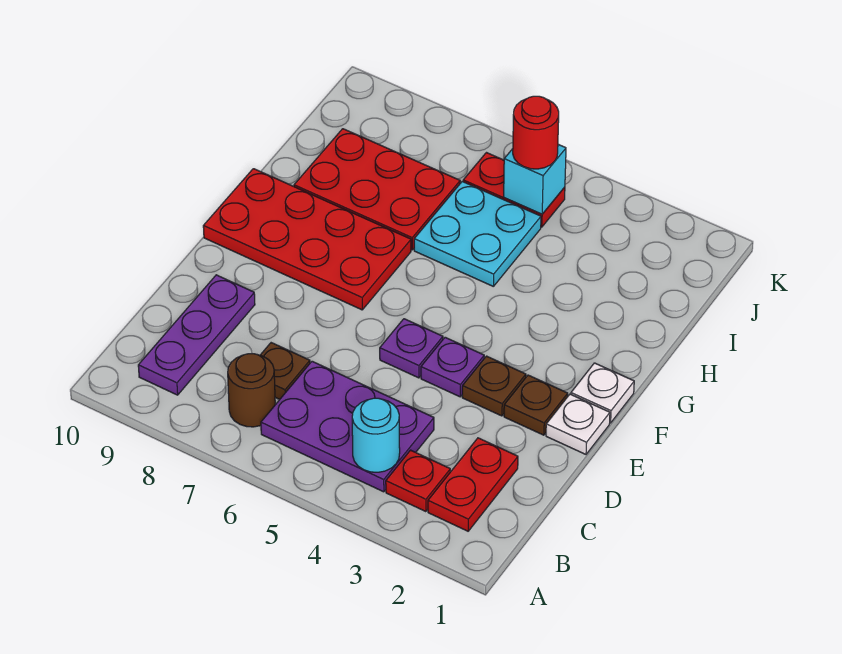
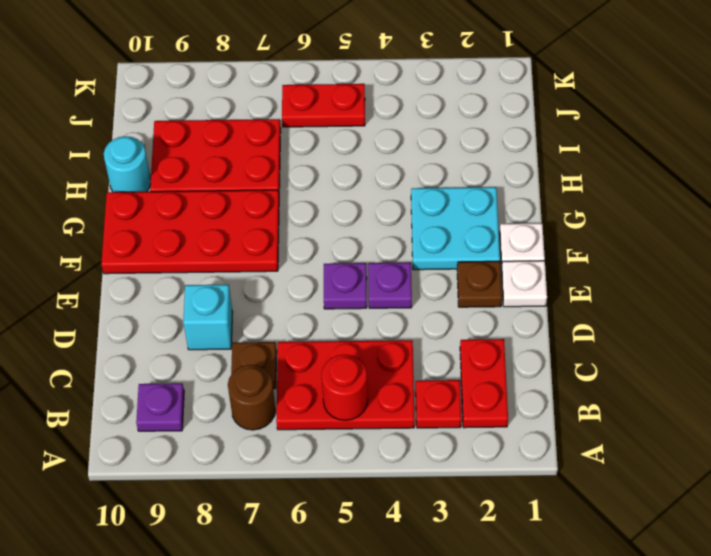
purple 2x3 plate [261,361,434,492] -> red 2x3 plate [276,340,415,430]
cyan 1x1 round brick [352,398,400,472] -> cyan 1x1 round brick moved to [104,136,151,192]
purple 1x3 plate [138,275,255,395] -> purple 1x1 plate [136,383,184,431]
brown 1x1 plate [462,356,526,416] -> none
cyan 2x2 plate [414,181,541,286] -> cyan 2x2 plate moved to [411,187,500,270]
cyan 1x1 brick [504,144,566,214] -> cyan 1x1 brick moved to [183,285,233,350]
red 1x1 round brick [513,96,559,169] -> red 1x1 round brick moved to [322,355,368,420]

